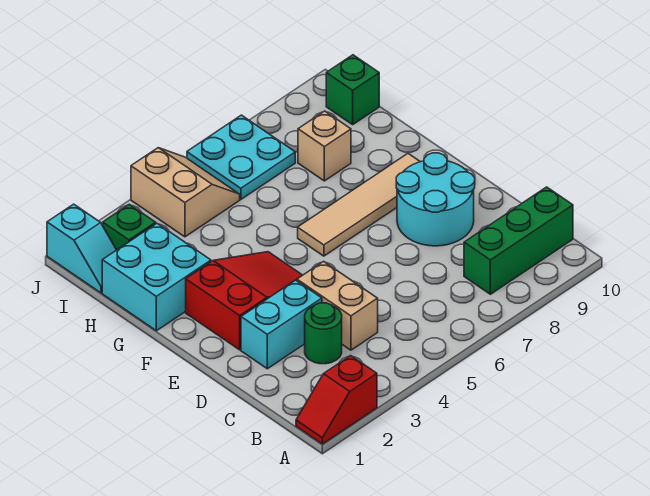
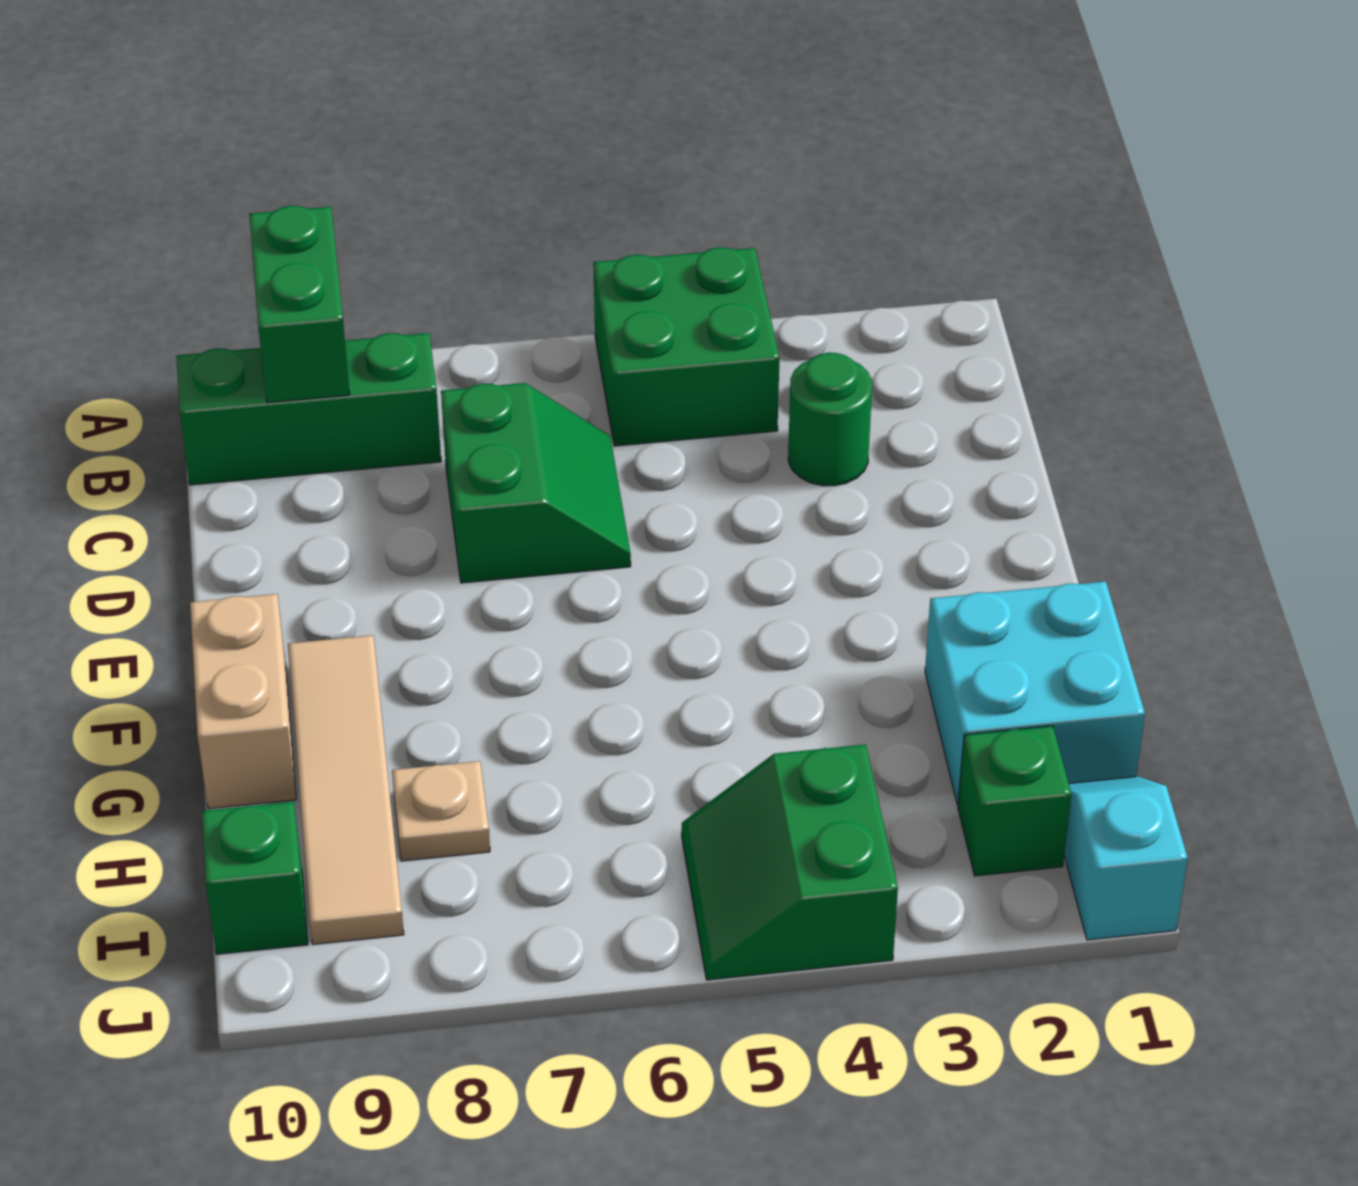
red 1x2 slope [296,356,377,444] -> none
none -> green 2x2 brick [593,247,779,446]
none -> green 1x2 brick [249,206,350,403]
tan 1x2 brick [297,261,378,350] -> tan 1x2 brick moved to [190,594,296,809]
none -> green 2x2 slope [441,383,631,583]
cyan 1x2 brick [241,280,322,369] -> none
cyan 2x2 round brick [396,153,475,246] -> none
red 2x3 slope [186,252,302,350] -> none
tan 1x4 tile [298,154,420,256] -> tan 1x4 tile turned to [288,635,404,944]
tan 1x1 brick [298,111,351,181] -> tan 1x1 plate [392,761,490,861]
tan 2x2 slope [131,148,240,237] -> green 2x2 slope [682,745,898,980]
cyan 2x2 plate [187,115,295,199] -> none

